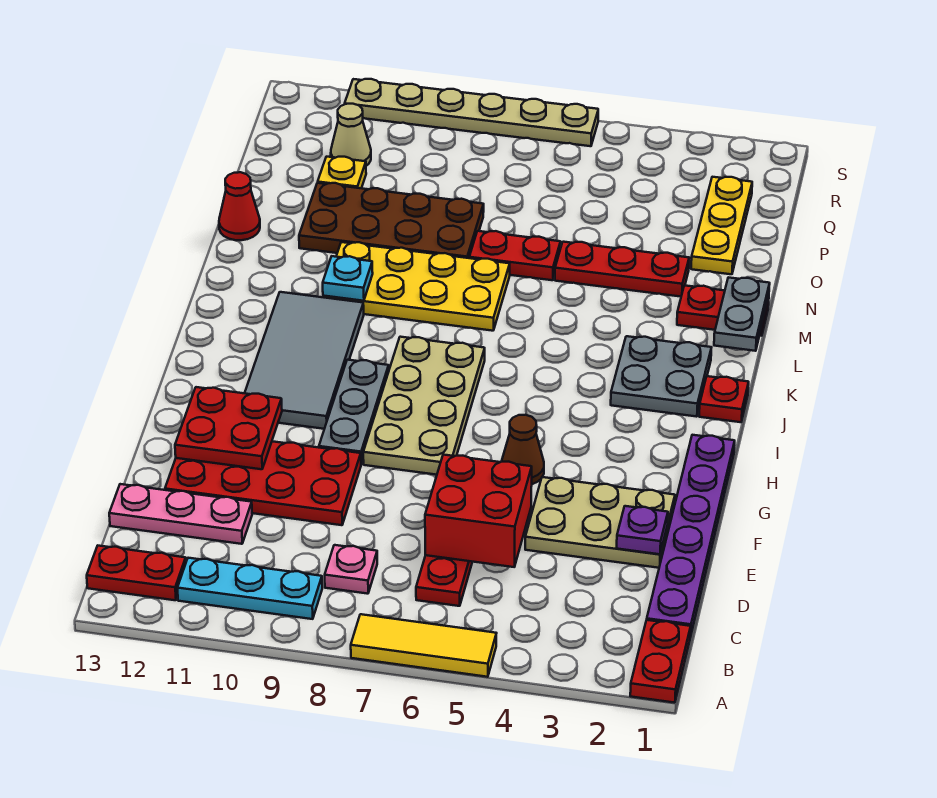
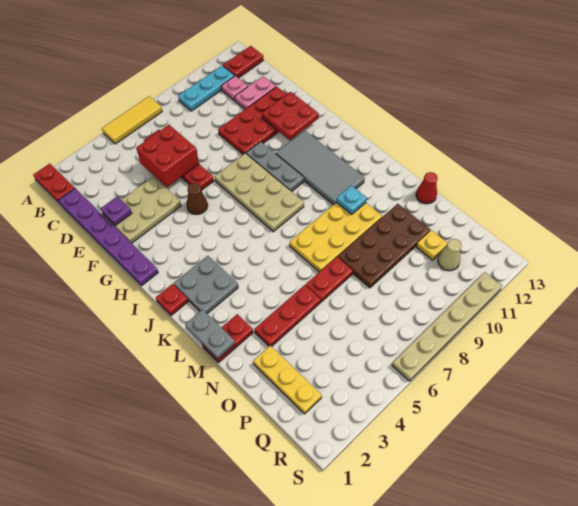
pink 1x1 plate [325,545,377,594] -> pink 1x1 plate moved to [221,76,248,101]
pink 1x3 plate [109,484,252,544] -> pink 1x2 plate [235,76,276,109]

